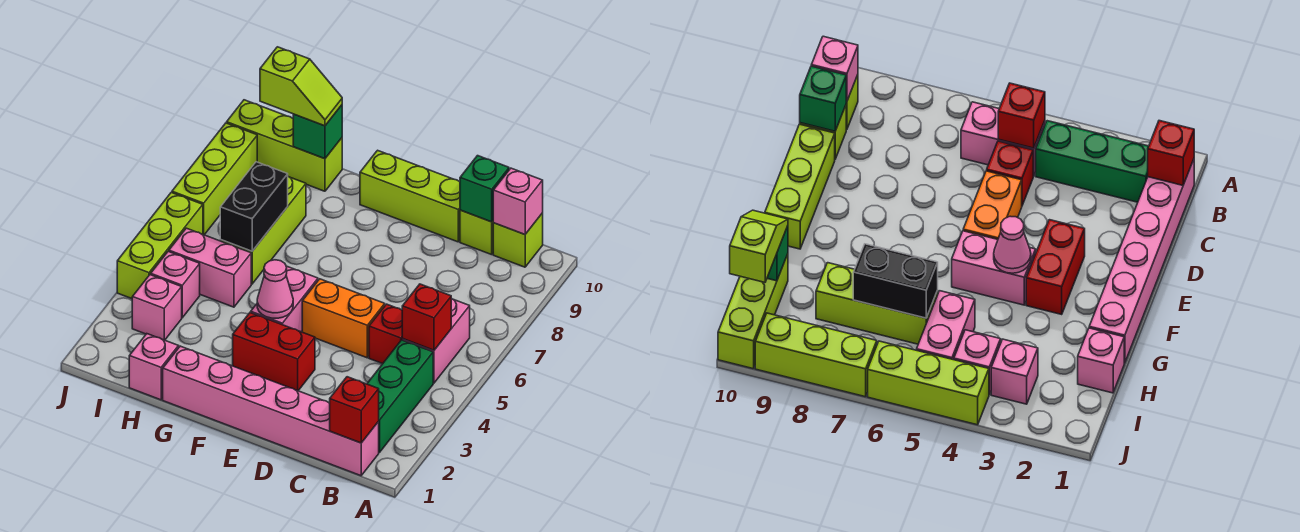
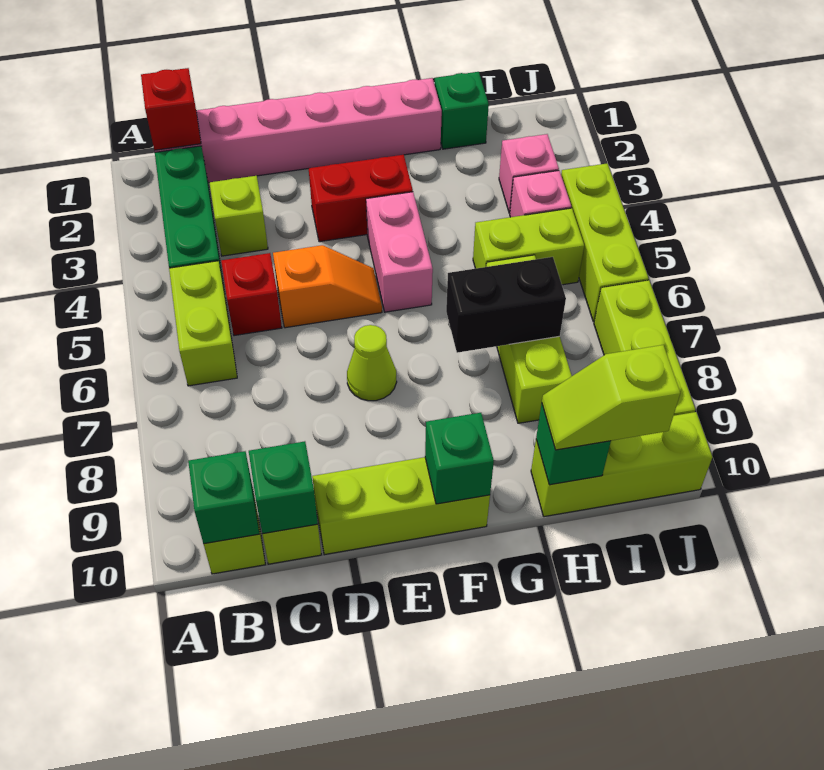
pink 1x2 brick [402,298,470,383] -> lime 1x2 brick [169,261,237,386]
red 1x1 brick [402,284,451,350] -> none
pink 1x1 brick [493,168,543,234] -> green 1x1 brick [188,451,259,544]
none -> lime 1x1 brick [209,176,268,256]
orange 1x2 brick [302,279,385,358] -> orange 1x2 slope [273,245,382,328]
none -> lime 1x1 cone [347,325,397,401]
pink 1x1 cone [257,260,293,318] -> none
none -> green 1x1 brick [425,413,494,504]
pink 1x1 brick [129,334,179,400] -> green 1x1 brick [435,72,489,149]
pink 1x2 brick [169,228,251,307] -> lime 1x2 brick [473,208,584,285]
black 1x2 brick [220,162,288,251] -> black 1x2 brick turned to [446,257,566,353]

